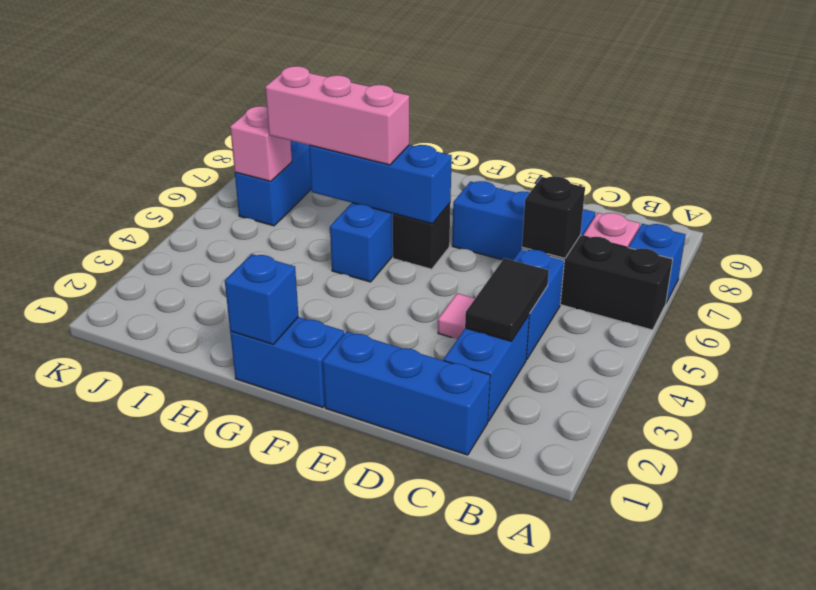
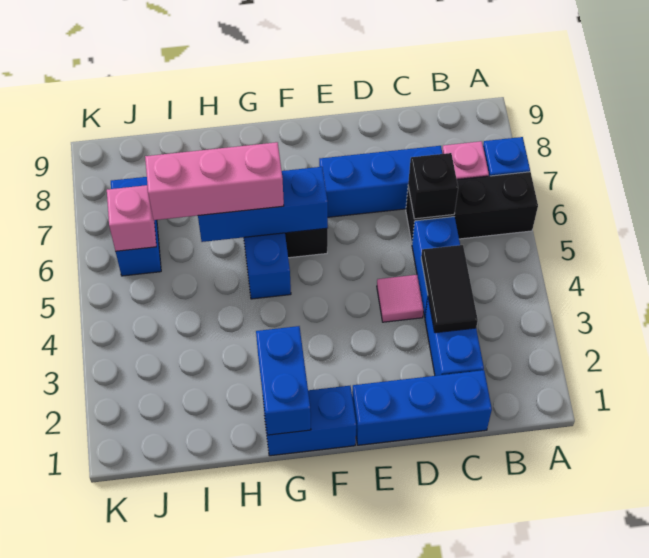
blue 1x1 brick [225,254,298,344] -> blue 1x2 brick [256,326,311,435]

